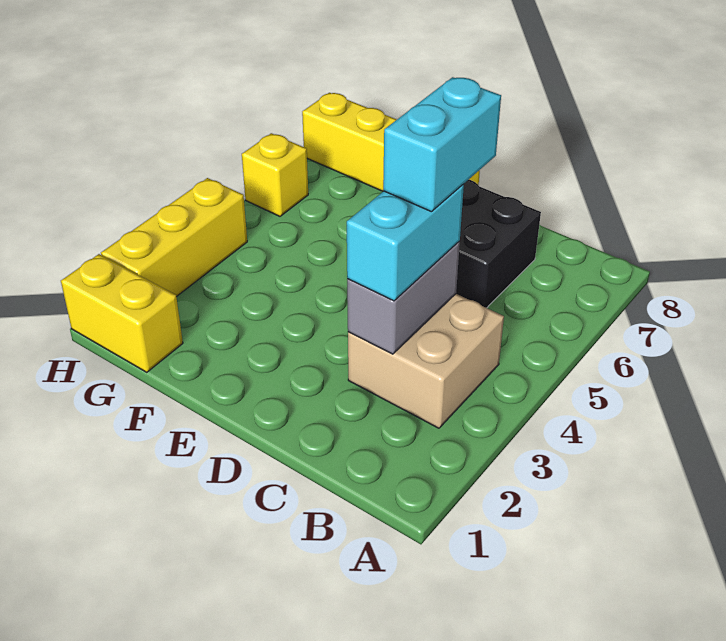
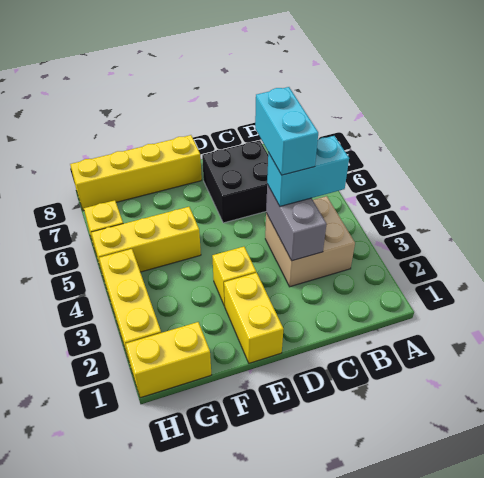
cyan 1x2 brick [347,184,464,301] -> cyan 1x2 brick turned to [267,136,349,206]
none -> yellow 1x2 brick [224,273,283,363]
none -> yellow 1x1 brick [212,247,256,306]
none -> yellow 1x3 brick [91,207,201,279]

